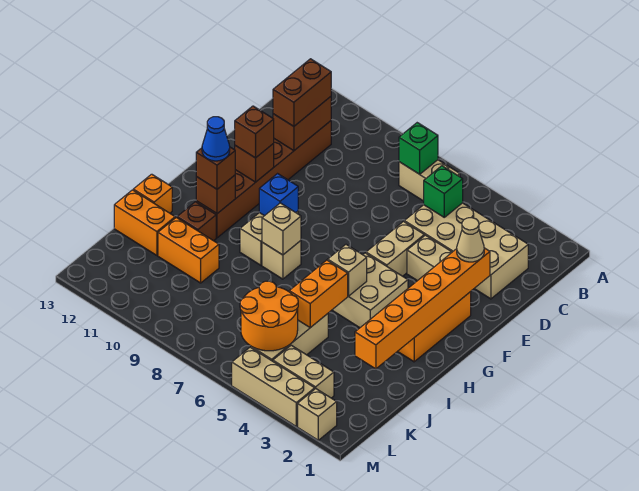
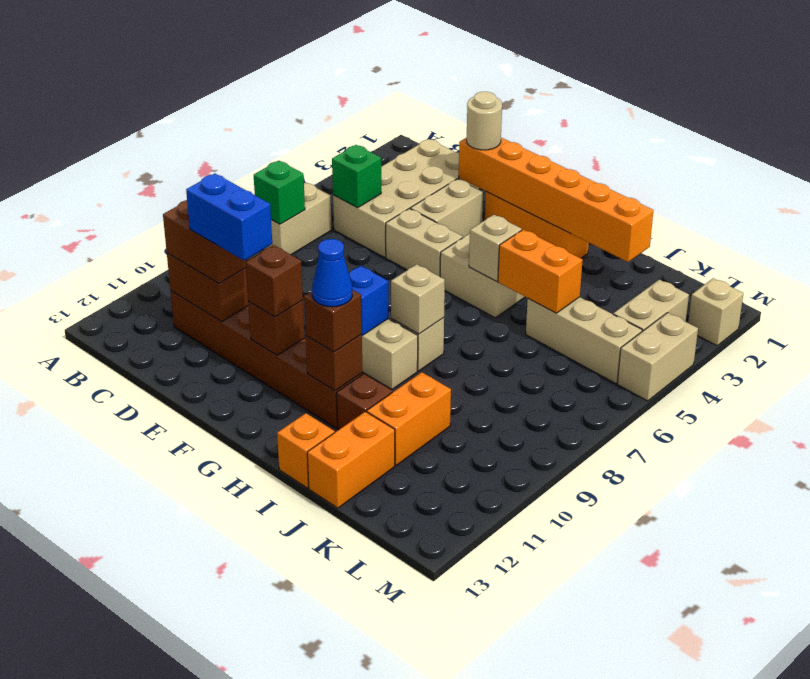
none -> blue 1x2 brick [186,174,272,260]
tan 1x1 cone [457,218,484,262] -> tan 1x1 round brick [467,92,502,150]
orange 2x2 round brick [240,281,298,351] -> none
tan 1x3 brick [232,347,315,426] -> tan 1x2 brick [617,313,698,401]

